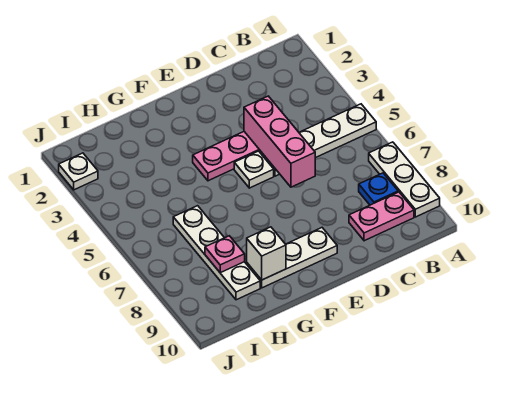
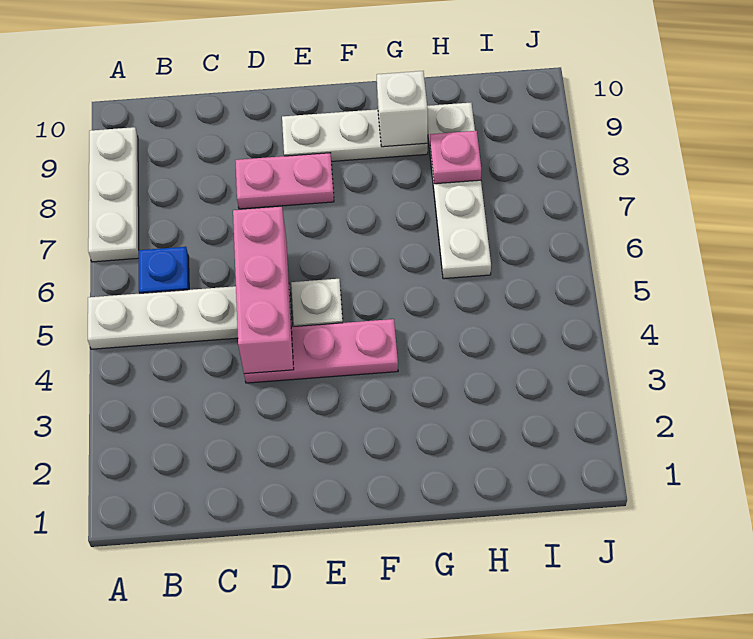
blue 1x1 plate [359,173,398,205] -> blue 1x1 plate moved to [139,247,189,293]
pink 1x2 plate [349,192,414,241] -> pink 1x2 plate moved to [235,153,334,209]
white 1x1 plate [59,153,98,190] -> none

